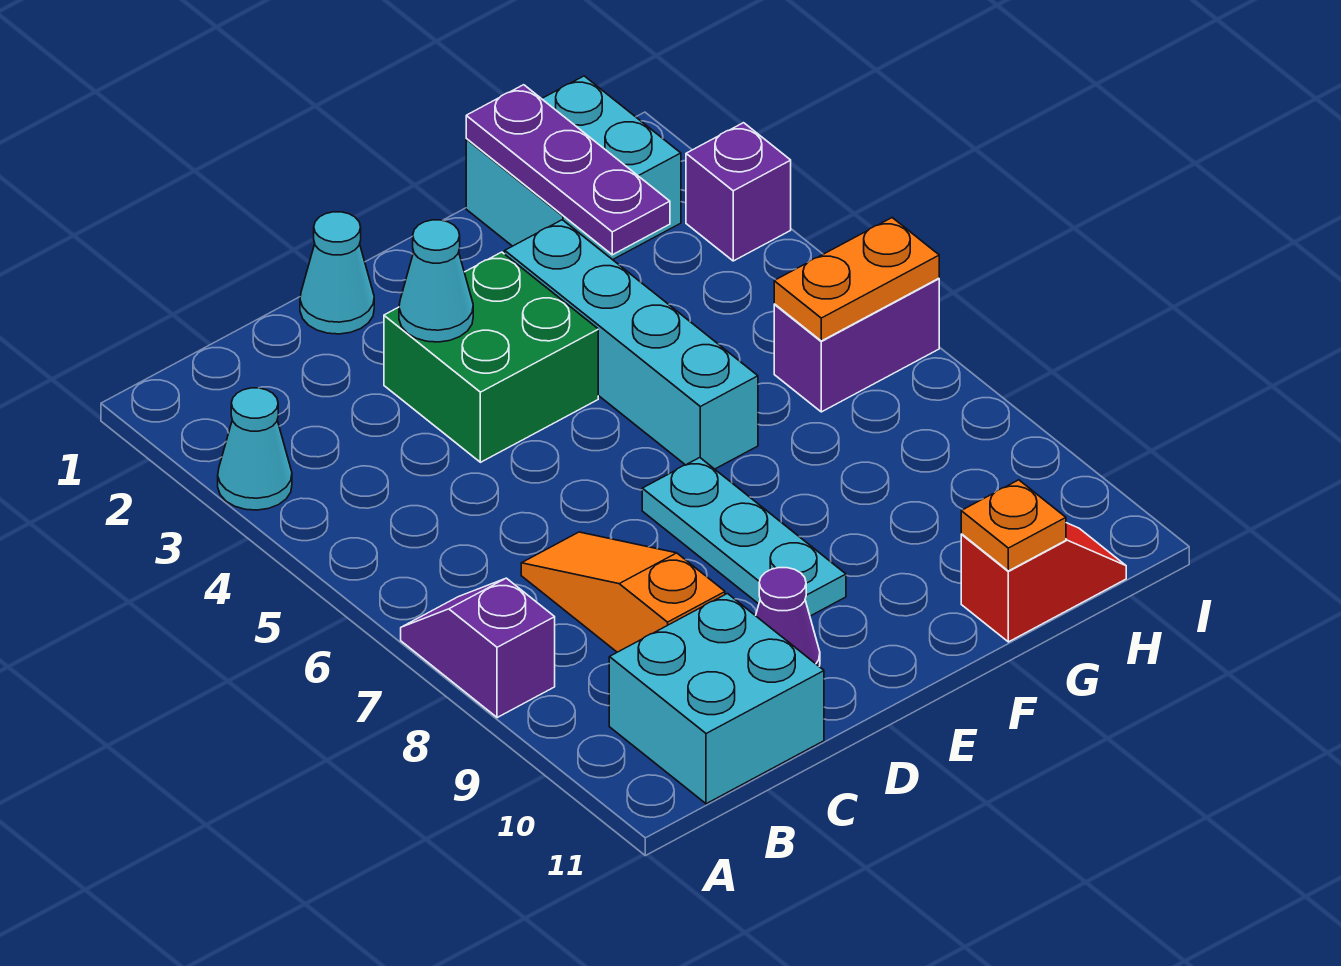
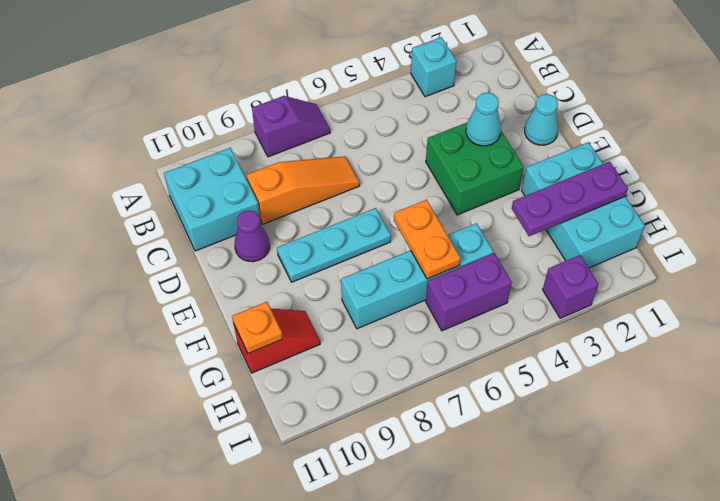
cyan 1x1 cone [218,388,292,510] -> cyan 1x1 brick [411,37,457,97]
cyan 1x4 brick [505,220,758,469] -> cyan 1x4 brick moved to [341,223,493,329]
cyan 2x2 brick [466,76,681,260] -> cyan 2x3 brick [521,142,645,268]
red 1x2 slope [961,523,1126,642] -> red 1x2 slope turned to [234,309,320,373]
purple 1x2 brick [774,278,939,412] -> purple 1x2 brick turned to [426,253,512,331]
orange 1x2 plate [774,218,939,341] -> orange 1x2 plate moved to [394,200,461,279]

